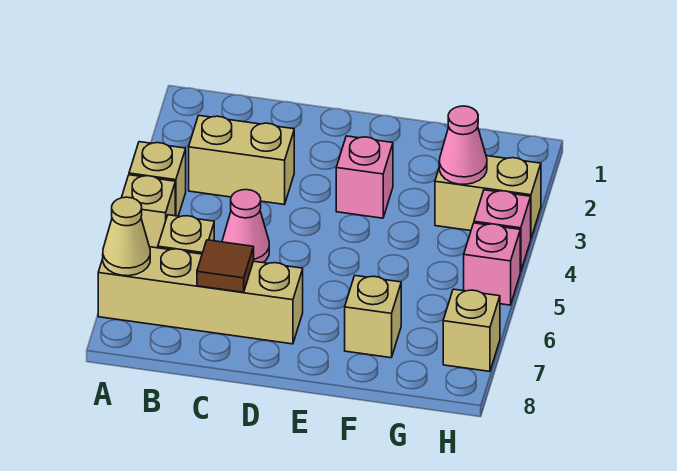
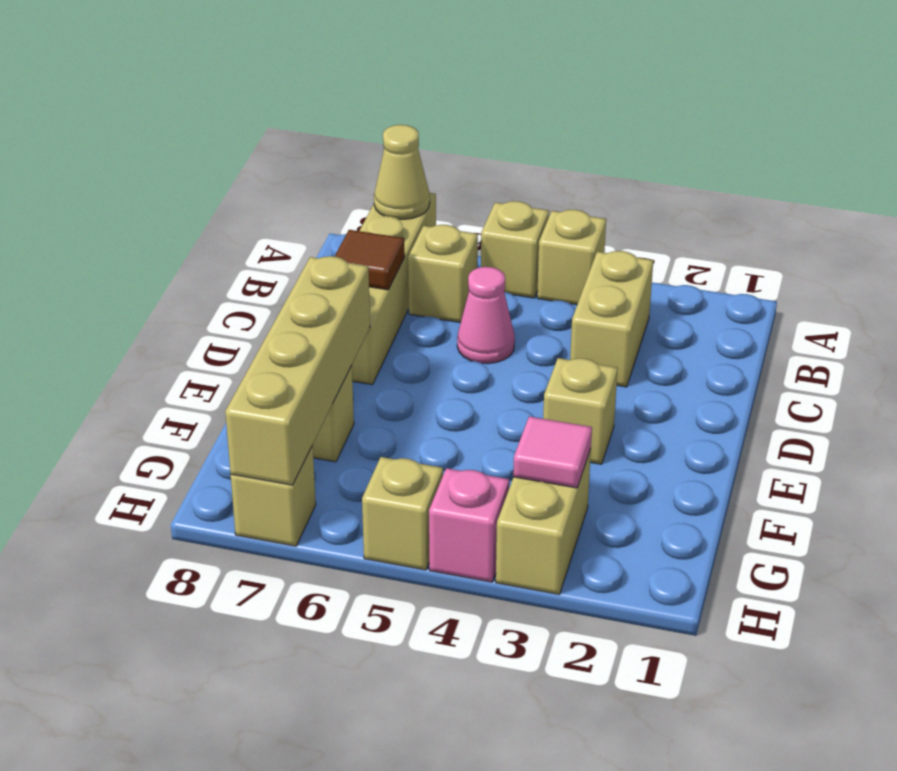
pink 1x1 brick [336,136,393,218] -> tan 1x1 brick [543,358,618,464]
none -> tan 1x4 brick [225,256,370,485]
pink 1x1 cone [439,106,487,184] -> pink 1x1 tile [513,416,592,488]
pink 1x1 brick [464,223,520,305] -> tan 1x1 brick [362,457,443,570]

